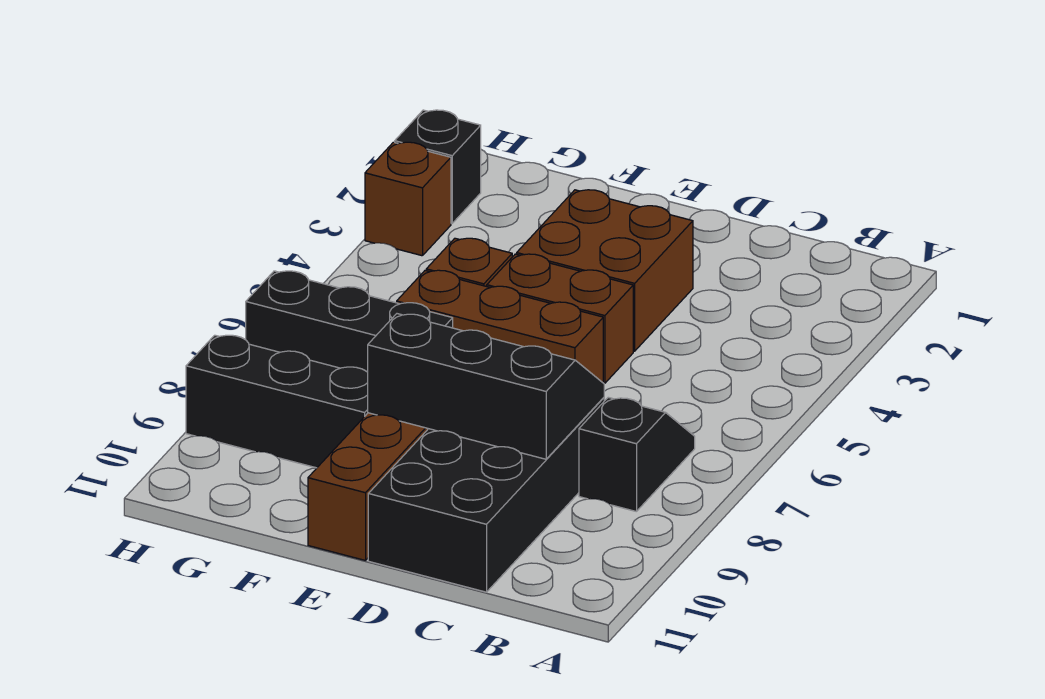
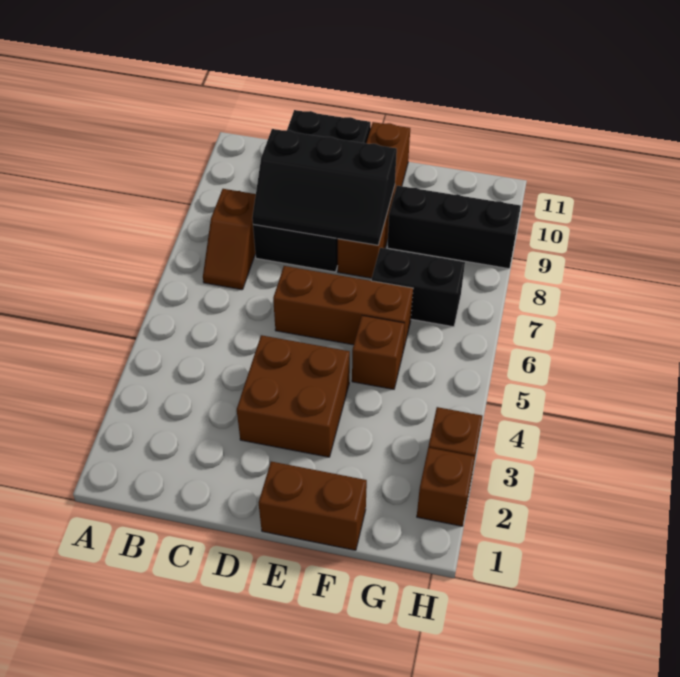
black 1x2 slope [579,397,695,512] -> brown 1x2 slope [203,189,256,290]
brown 1x2 brick [487,254,633,383] -> brown 1x2 brick moved to [259,462,367,550]
black 1x3 brick [246,271,453,372] -> black 1x2 brick [371,248,465,327]
black 1x1 brick [395,110,481,223] -> brown 1x1 brick [417,448,475,526]

